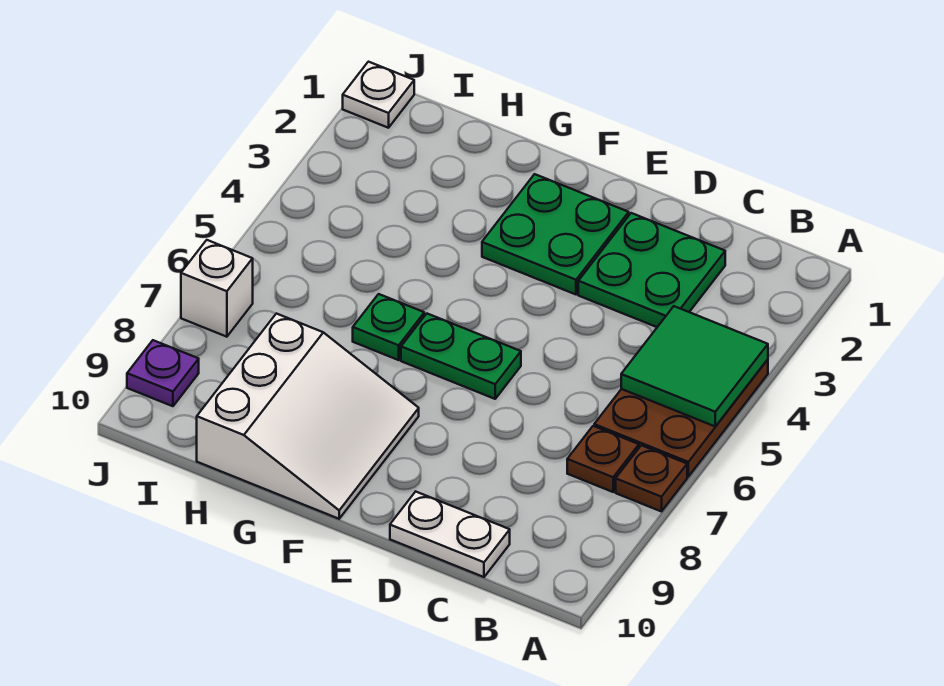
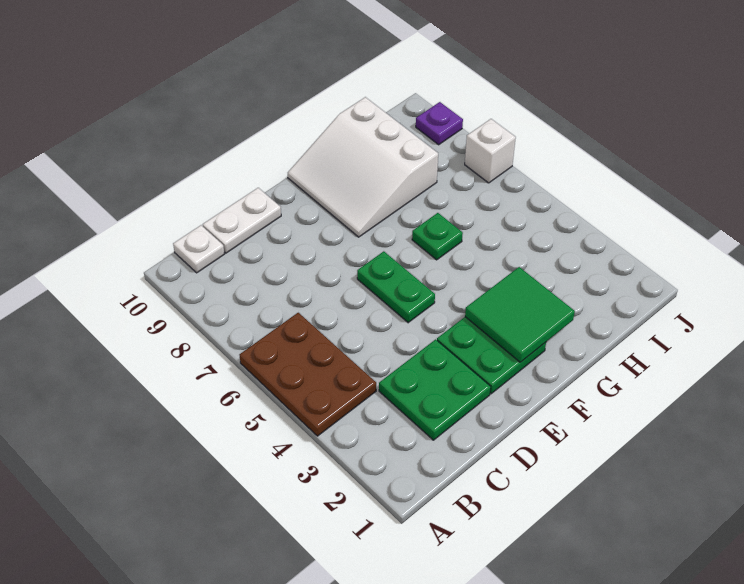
green 2x2 tile [621,306,768,427] -> green 2x2 tile moved to [465,267,575,362]
brown 1x1 plate [616,445,687,512] -> none
brown 1x1 plate [567,426,639,492] -> none
green 1x2 plate [401,314,521,399] -> green 1x2 plate turned to [357,251,435,323]
white 1x1 plate [343,62,414,128] -> white 1x1 plate moved to [173,225,224,273]

